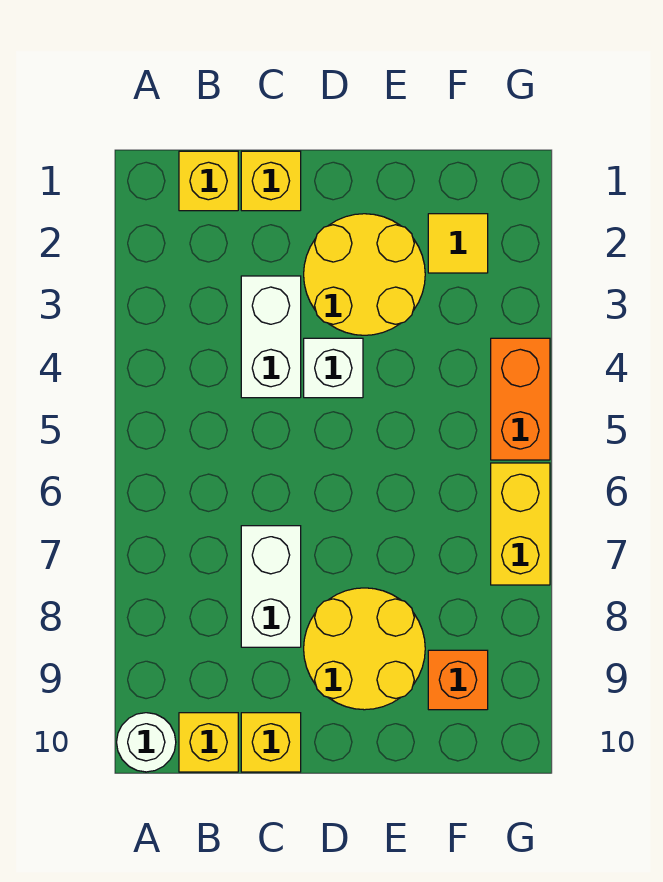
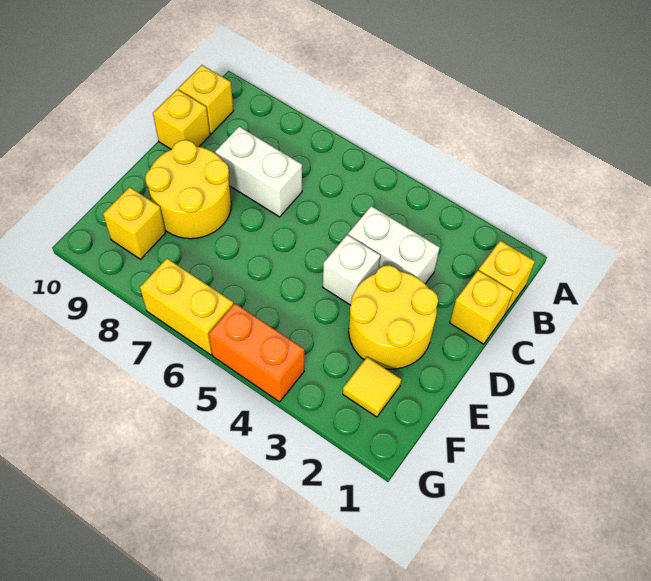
white 1x1 round brick [117,713,176,772] -> none
orange 1x1 brick [428,650,488,710] -> yellow 1x1 brick [103,187,166,259]

